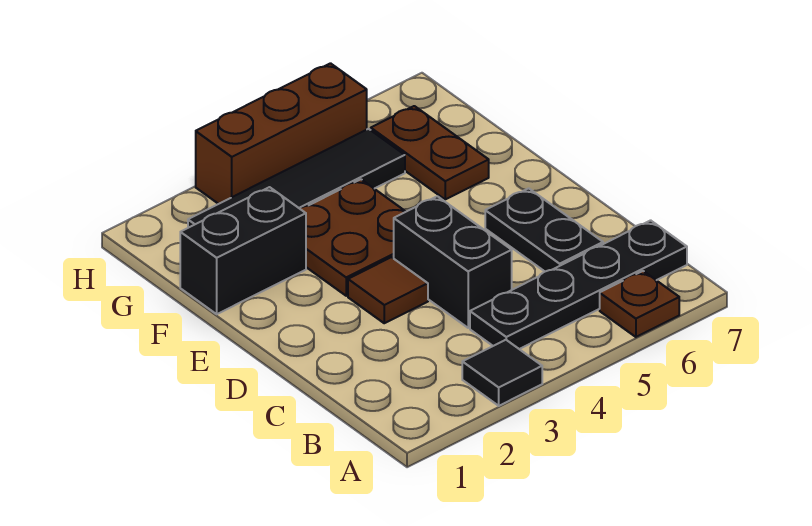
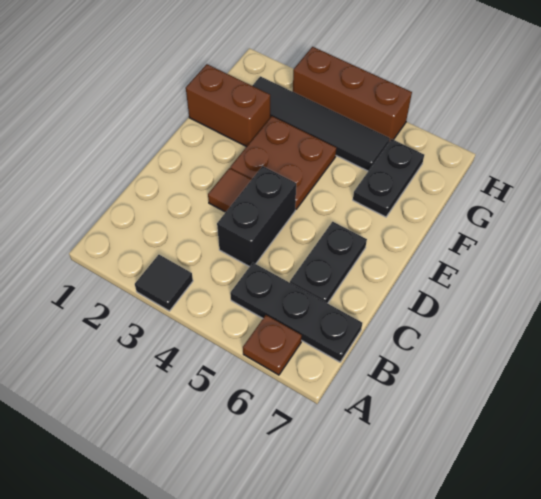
black 1x4 plate [470,220,687,349] -> black 1x3 plate [230,263,362,362]
black 1x2 brick [180,187,306,314] -> brown 1x2 brick [186,64,270,147]
brown 1x2 plate [371,106,489,199] -> black 1x2 plate [353,139,424,217]

